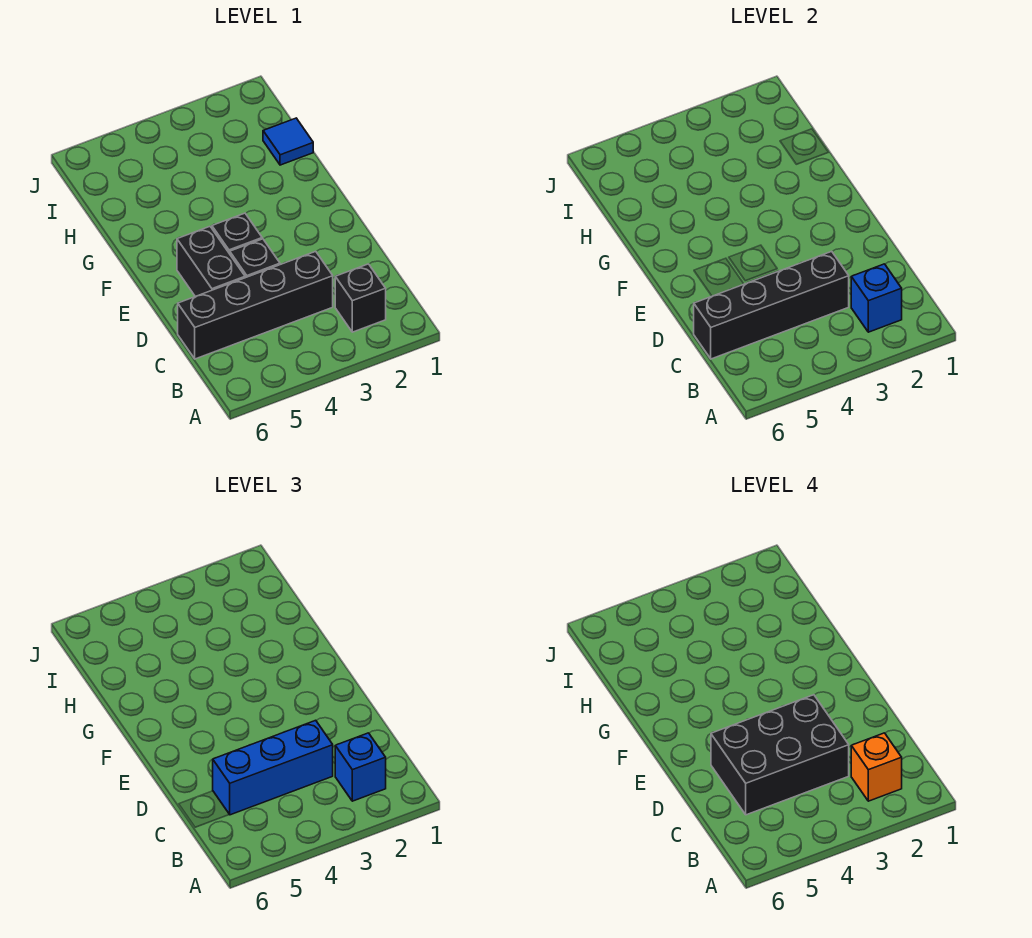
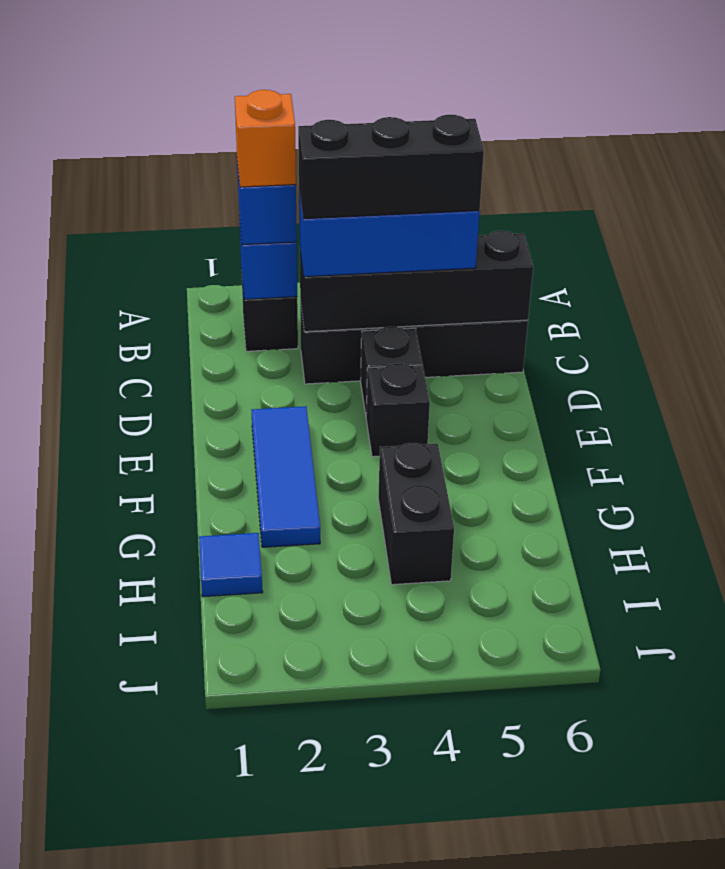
black 2x3 brick [711,695,849,815] -> black 1x3 brick [298,115,484,219]
black 1x2 brick [177,227,245,297] -> black 1x2 brick moved to [378,443,454,585]
none -> blue 1x3 tile [252,406,320,547]

